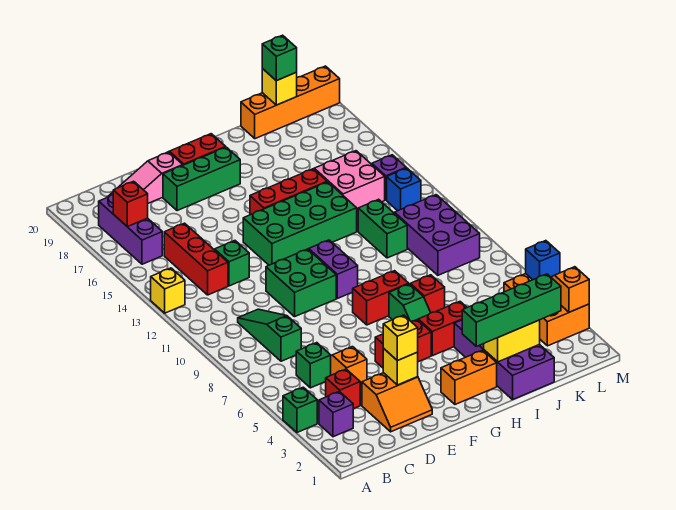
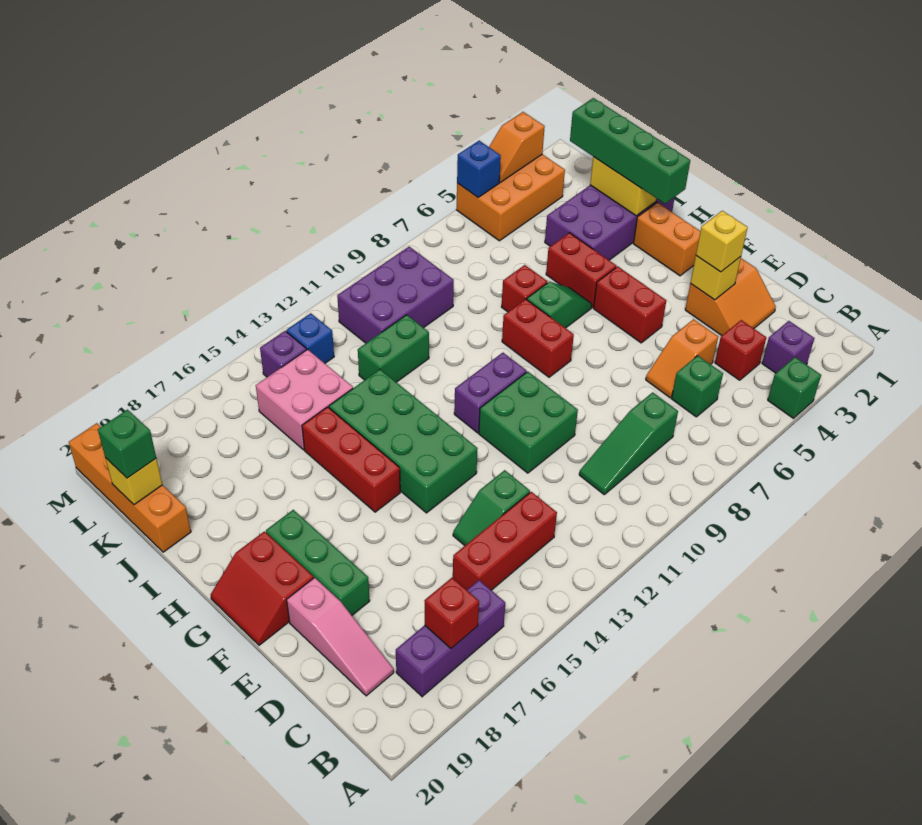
yellow 1x1 brick [151,268,185,313] -> none
orange 2x2 slope [362,373,432,432] -> orange 2x2 slope turned to [685,258,776,335]

